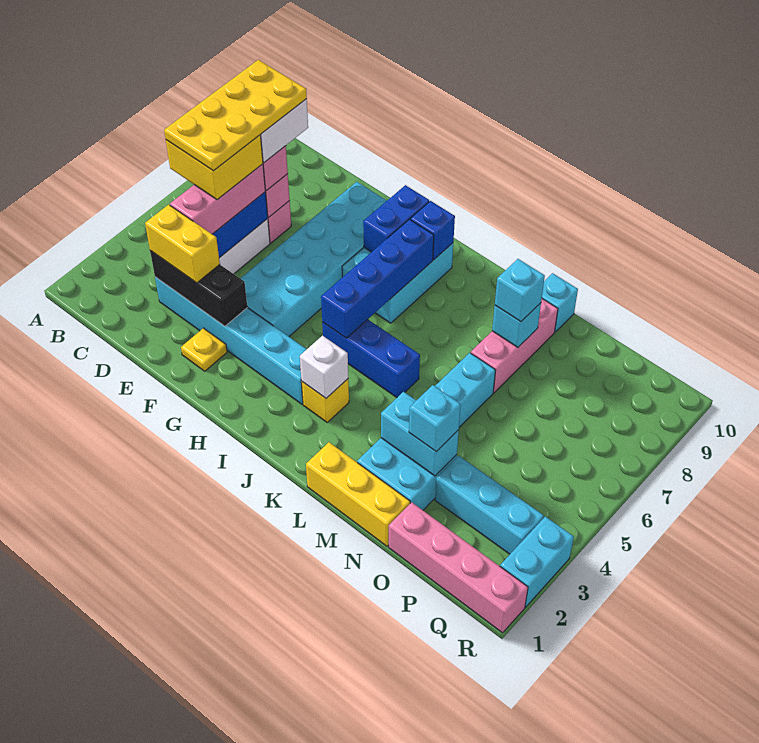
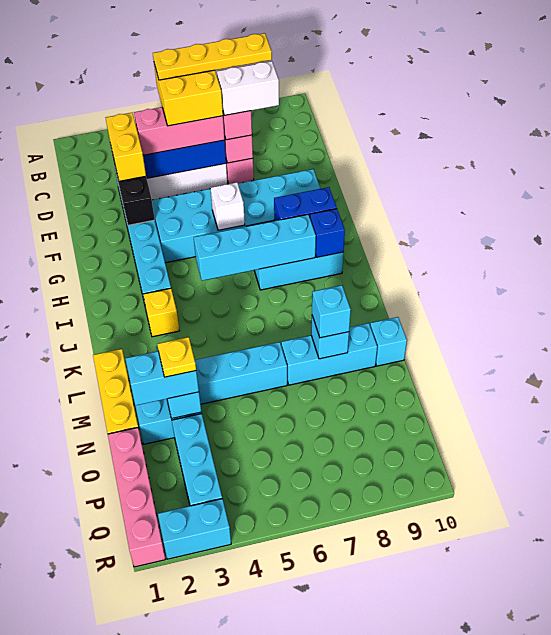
yellow 2x4 plate [164,60,307,171] -> yellow 1x4 plate [153,33,272,80]
yellow 1x1 plate [181,328,227,371] -> yellow 1x1 plate moved to [157,337,196,377]
blue 1x3 brick [322,320,420,397] -> none
blue 1x4 brick [321,219,434,338] -> cyan 1x4 brick [194,215,316,281]
white 1x1 brick [300,336,348,398] -> white 1x1 brick moved to [210,182,245,230]
pink 1x3 brick [471,299,558,393] -> cyan 1x3 brick [281,323,377,385]
cyan 1x1 brick [409,385,461,452] -> cyan 1x2 brick [125,351,199,406]

